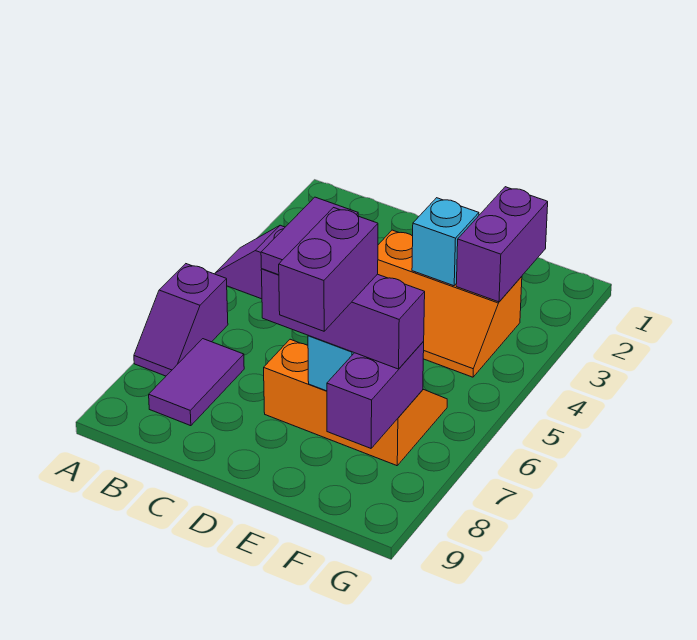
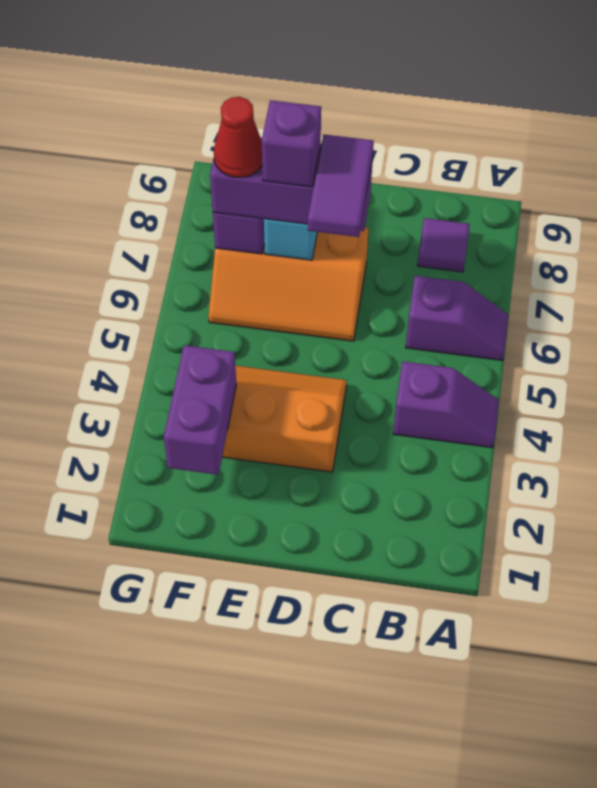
purple 1x2 slope [134,264,228,376] -> purple 1x2 slope turned to [406,276,508,361]
purple 1x2 tile [149,339,244,426] -> purple 1x1 tile [417,218,470,272]
cyan 1x1 brick [412,198,479,286] -> none
purple 1x2 brick [279,208,378,331] -> purple 1x1 brick [262,100,321,187]
none -> red 1x1 cone [214,97,262,177]

